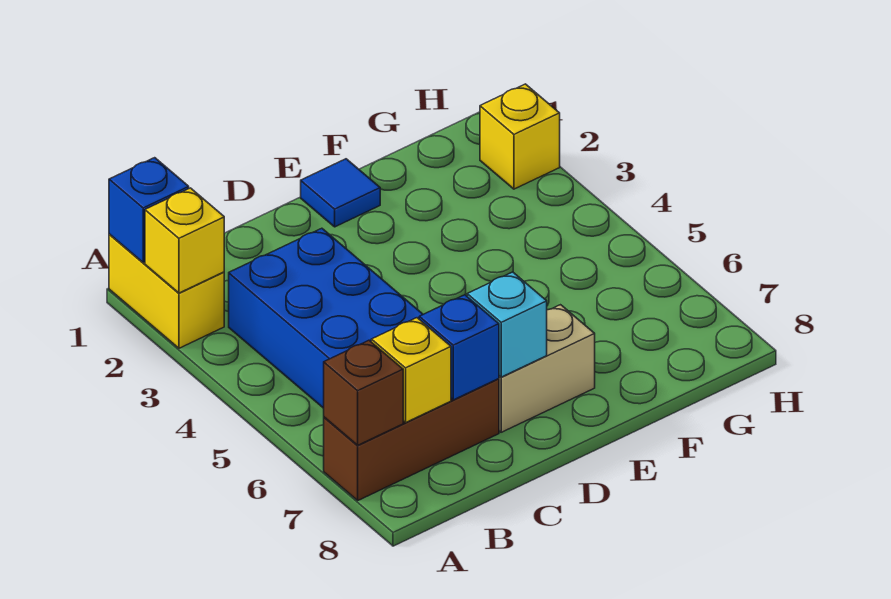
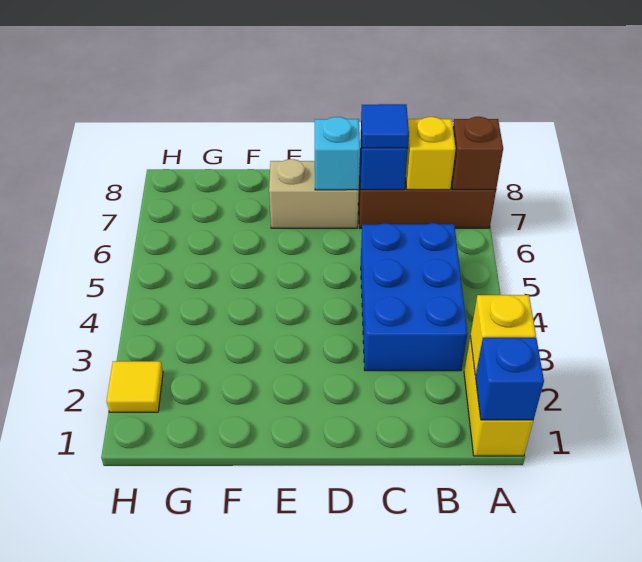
blue 1x1 tile [301,159,380,227] -> blue 1x1 tile moved to [361,104,409,148]
yellow 1x1 brick [480,84,560,189] -> yellow 1x1 tile [106,361,163,412]

